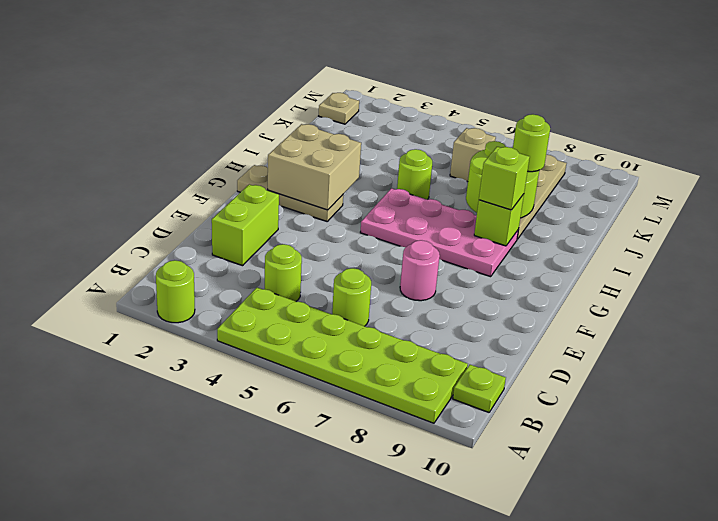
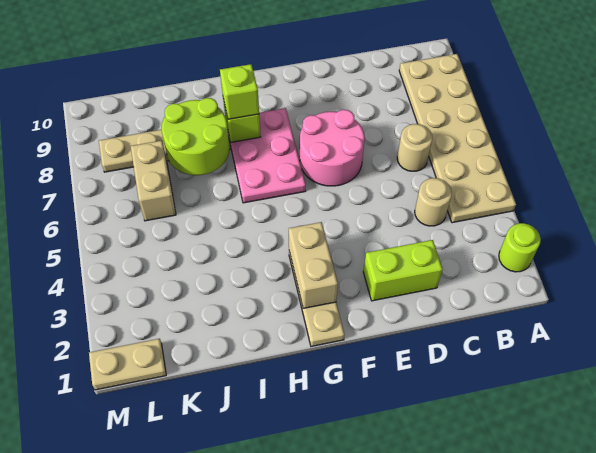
lime 2x6 plate [217,288,468,423] -> tan 2x6 plate [399,54,516,223]
lime 1x1 plate [453,365,506,412] -> none
lime 1x1 round brick [265,244,302,301] -> tan 1x1 round brick [415,178,452,226]
lime 1x1 round brick [332,268,371,326] -> tan 1x1 round brick [397,124,432,171]
pink 1x1 round brick [400,240,440,301] -> pink 2x2 round brick [300,110,365,186]
tan 2x2 brick [268,124,361,210] -> tan 1x2 brick [289,222,338,308]
pink 2x4 plate [360,188,519,277] -> pink 2x3 plate [228,108,306,203]
lime 1x1 round brick [397,149,432,200] -> none
lime 1x1 round brick [513,114,550,172] -> none
tan 1x1 brick [450,128,496,182] -> tan 1x2 brick [131,141,176,221]
tan 1x1 plate [319,93,359,124] -> tan 1x2 plate [89,339,166,390]

